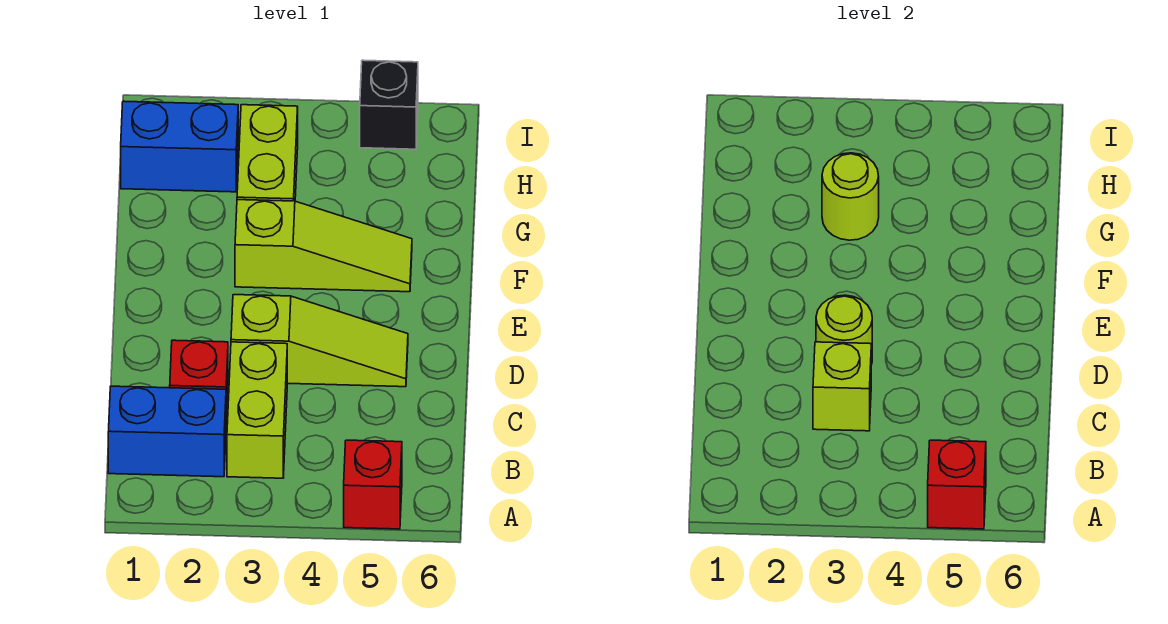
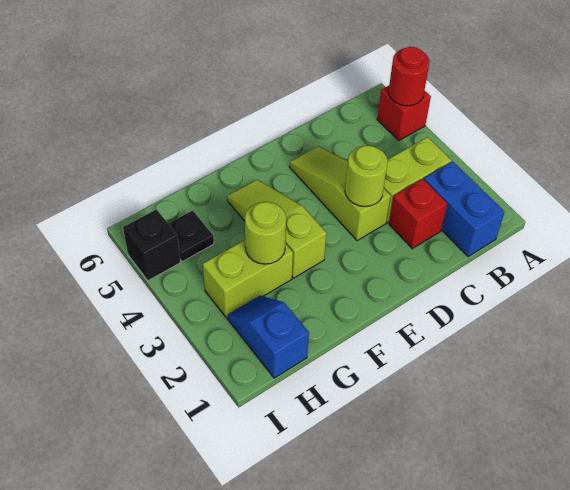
red 1x1 brick [928,440,986,529] -> red 1x1 round brick [388,47,430,106]
lime 1x1 brick [813,342,871,431] -> none
blue 1x2 brick [121,101,238,192] -> blue 1x2 slope [227,296,309,378]
none -> black 1x1 plate [168,210,214,262]

